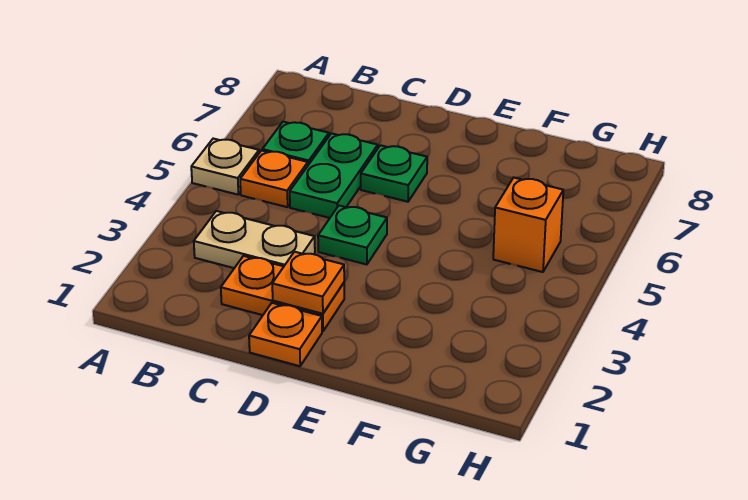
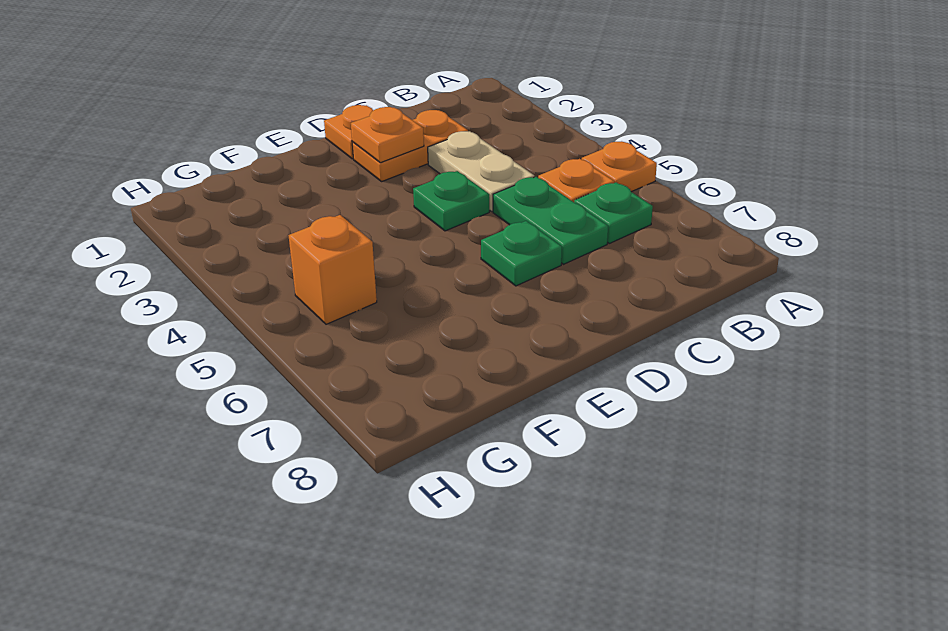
tan 1x1 plate [191,139,259,195] -> orange 1x1 plate [582,142,657,192]
tan 1x2 plate [194,211,315,268] -> tan 1x2 plate turned to [428,131,534,211]

